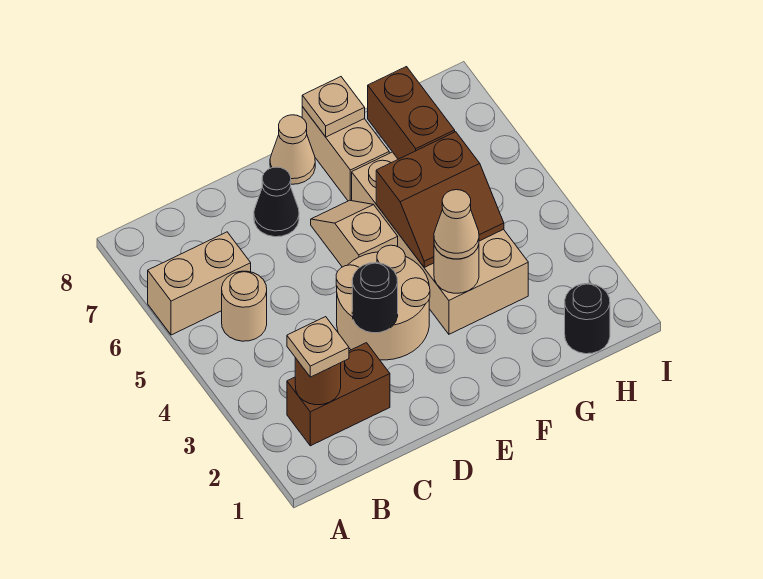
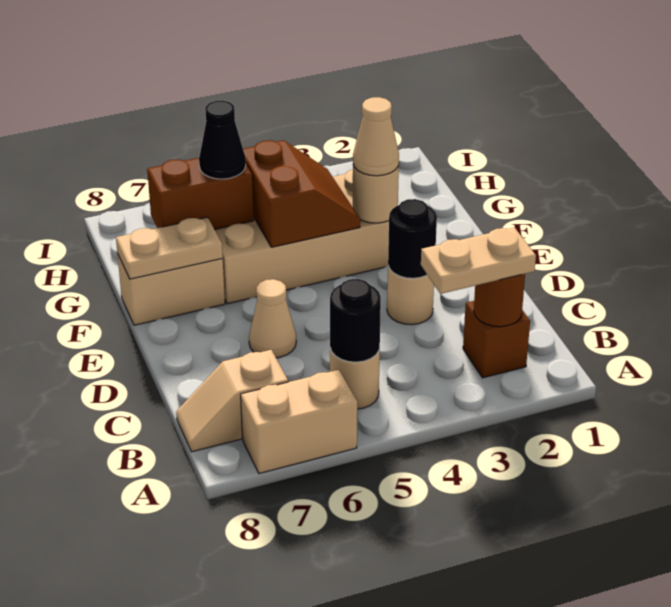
tan 1x2 brick [148,232,251,335] -> tan 1x2 brick turned to [241,370,357,473]
brown 1x2 brick [287,343,390,446] -> brown 1x1 brick [463,301,530,378]
tan 1x1 plate [287,317,349,377] -> tan 1x2 plate [421,227,536,294]
tan 2x2 round brick [336,245,430,360] -> tan 1x1 round brick [387,266,434,325]
black 1x1 cone [254,167,299,237] -> black 1x1 cone moved to [199,100,246,179]
tan 1x2 slope [311,200,398,267] -> tan 1x2 slope moved to [176,350,288,452]
tan 1x1 cone [270,115,315,184] -> tan 1x1 cone moved to [249,279,296,358]
tan 1x1 plate [302,77,365,137] -> tan 1x2 plate [116,217,223,279]
black 1x1 round brick [565,284,610,354] -> black 1x1 round brick moved to [330,279,381,362]

